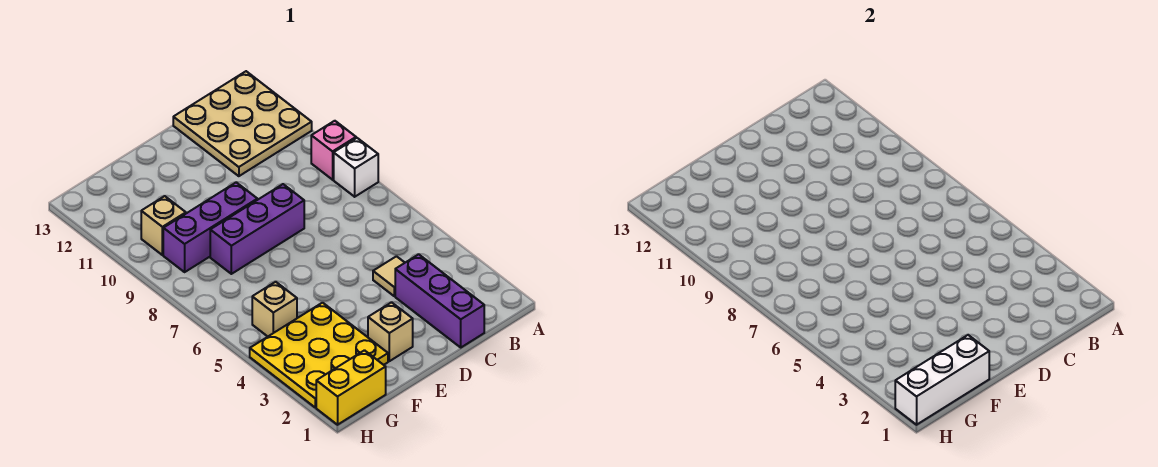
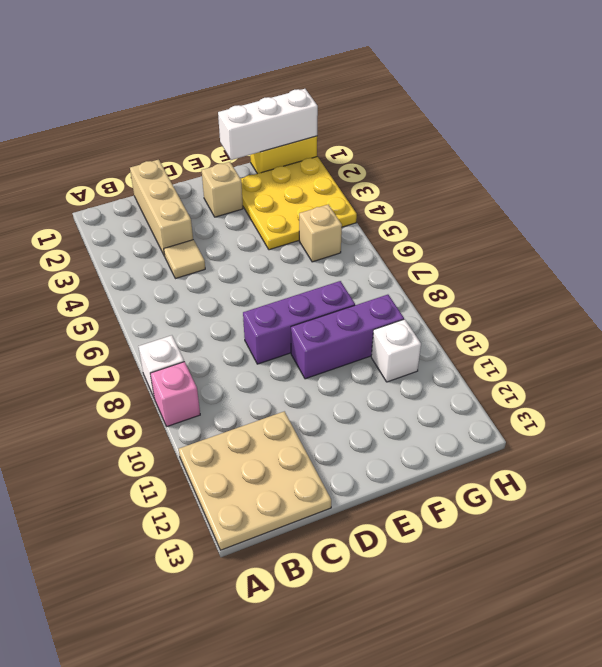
purple 1x3 brick [395,254,484,347] -> tan 1x3 brick [130,160,193,256]
tan 1x1 brick [141,196,186,255] -> white 1x1 brick [371,319,421,382]

